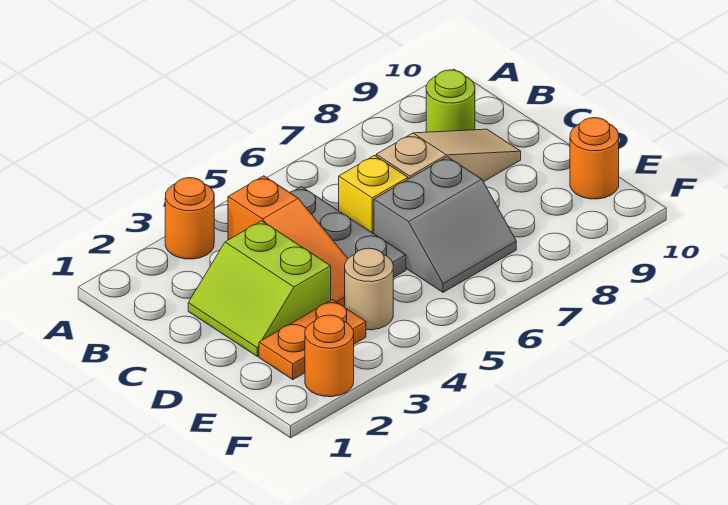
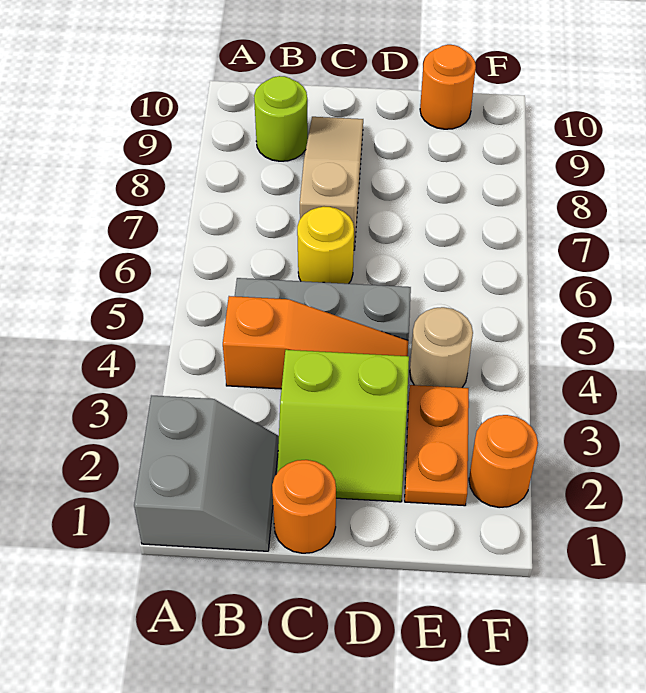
orange 1x1 round brick [165,178,214,259] -> orange 1x1 round brick moved to [272,460,336,553]
yellow 1x1 brick [339,155,408,234] -> yellow 1x1 round brick [297,207,354,284]
grey 2x2 slope [374,157,516,292] -> grey 2x2 slope moved to [134,396,279,551]

